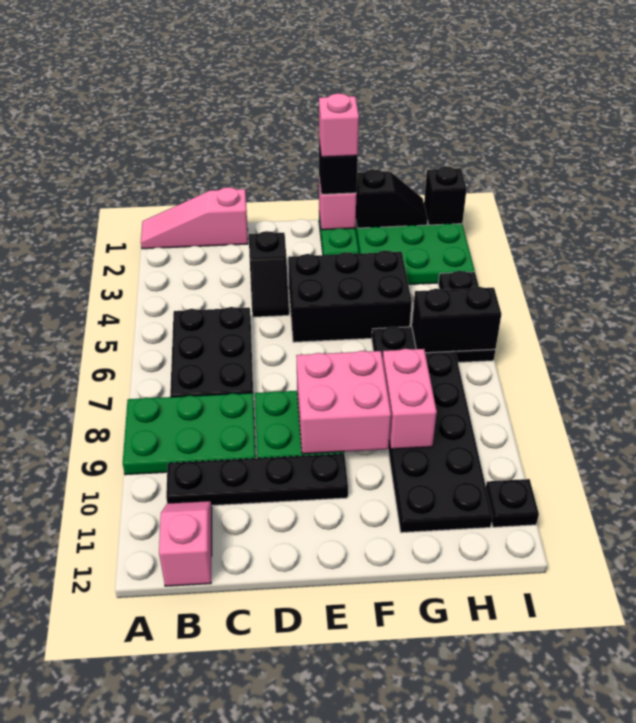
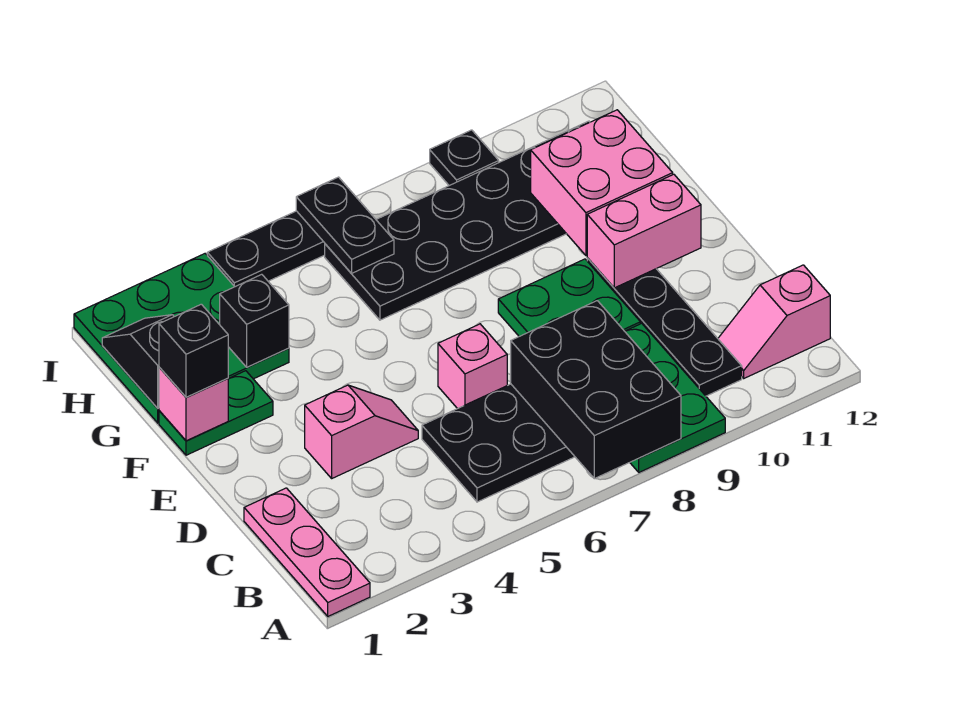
pink 1x3 slope [141,187,248,249] -> pink 1x3 plate [244,488,370,616]
black 1x2 slope [249,231,289,317] -> pink 1x2 slope [305,385,418,478]
black 2x3 brick [288,250,412,342] -> black 2x3 brick moved to [511,301,681,479]
pink 2x2 brick [296,351,391,454] -> pink 2x2 brick moved to [531,110,673,256]
pink 1x1 brick [319,93,359,157] -> pink 1x1 brick moved to [438,324,507,409]
pink 1x2 brick [383,349,437,449] -> pink 1x2 brick moved to [587,174,701,288]
black 1x2 brick [412,287,501,353] -> black 1x2 plate [296,177,394,274]
black 1x1 brick [424,166,467,225] -> black 1x1 brick moved to [220,274,289,367]
black 1x1 plate [486,479,539,527] -> black 1x1 plate moved to [430,130,499,186]

